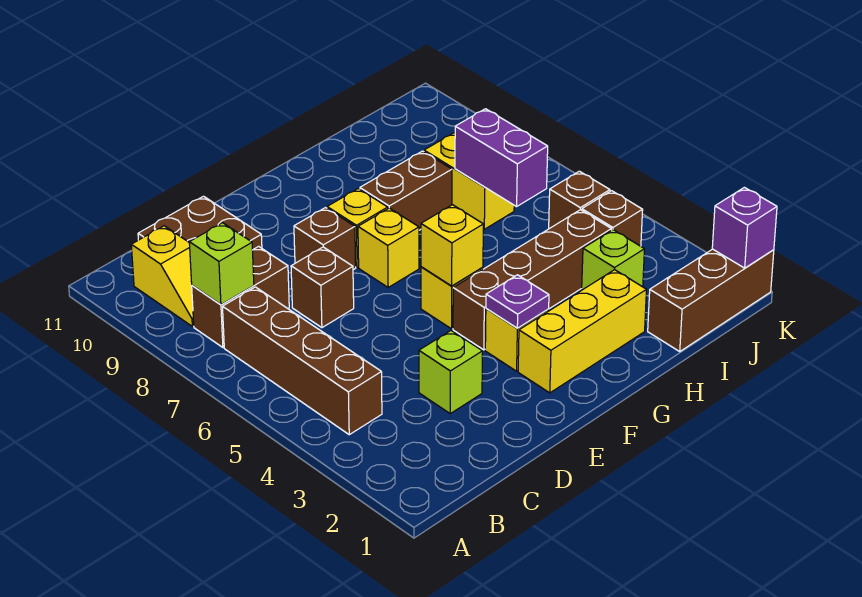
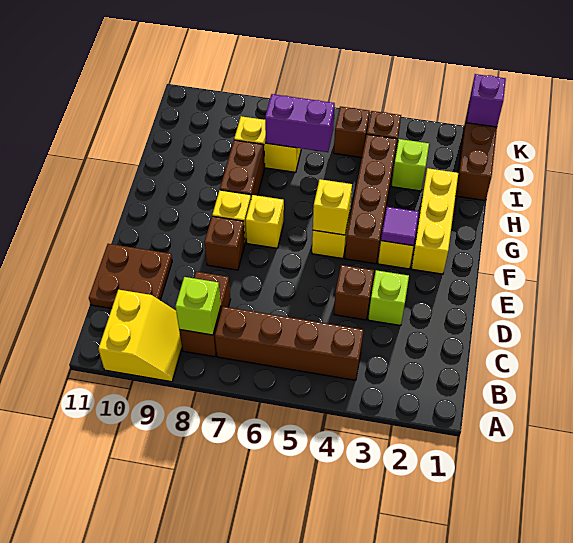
yellow 1x2 slope [131,226,194,326] -> yellow 2x2 slope [98,290,182,382]
brown 1x1 brick [291,247,354,328] -> brown 1x1 brick moved to [334,265,374,320]
purple 1x1 plate [486,275,549,328] -> purple 1x1 tile [381,207,419,246]

